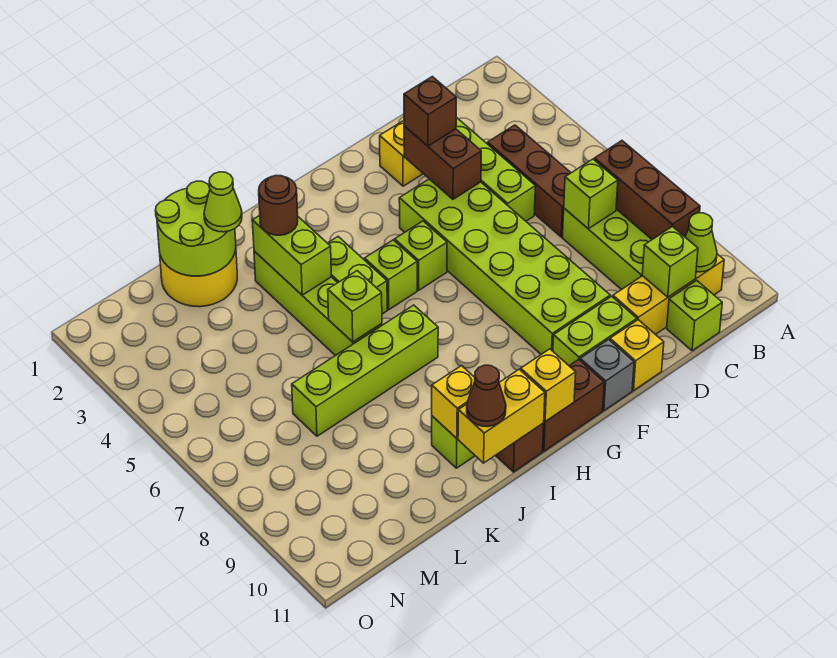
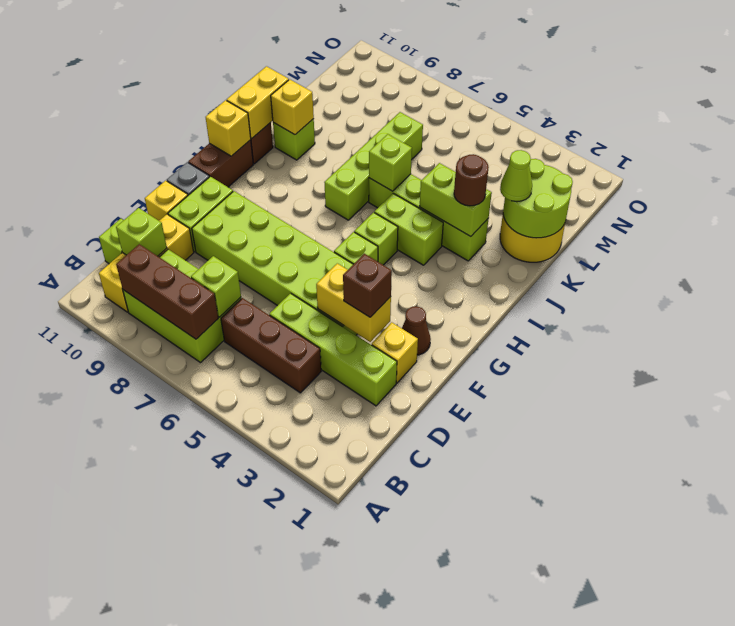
lime 1x1 cone [685,213,717,272] -> none
brown 1x2 brick [404,126,481,199] -> yellow 1x2 brick [316,263,391,342]
brown 1x1 cone [467,365,506,427] -> brown 1x1 cone moved to [402,306,431,355]

